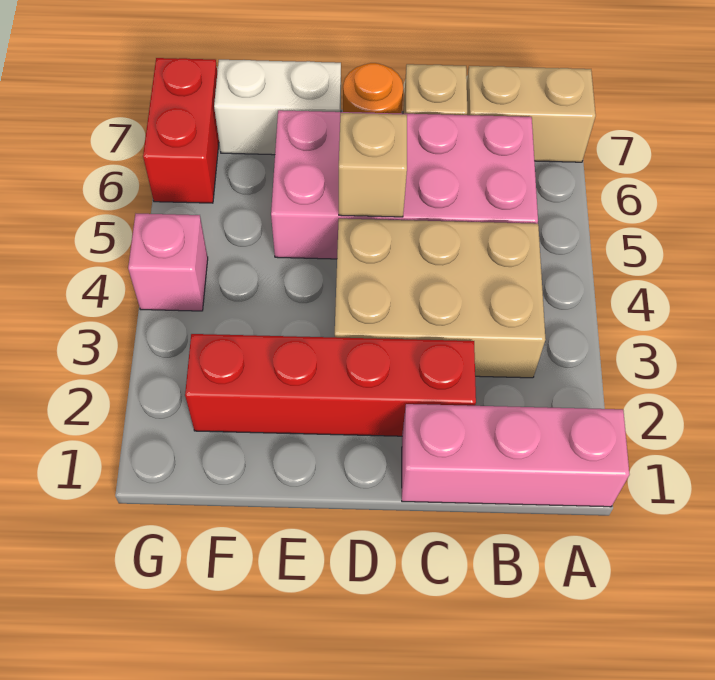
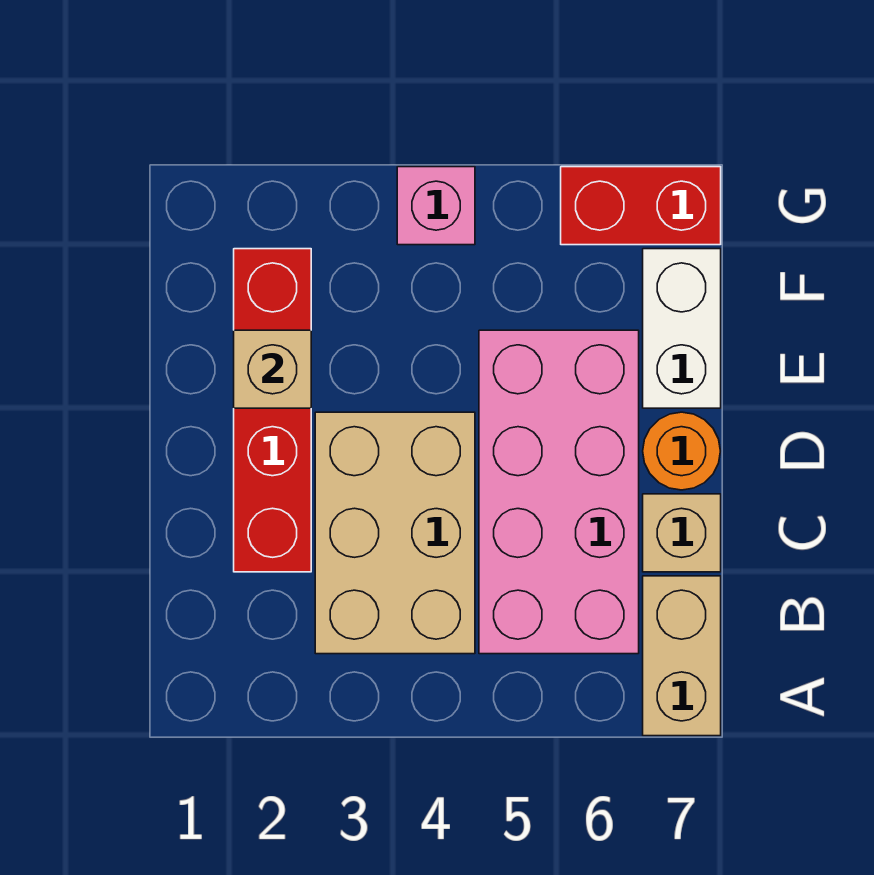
pink 1x3 brick [402,404,630,507] -> none
tan 1x1 brick [339,113,407,217] -> tan 1x1 brick moved to [234,330,311,408]

